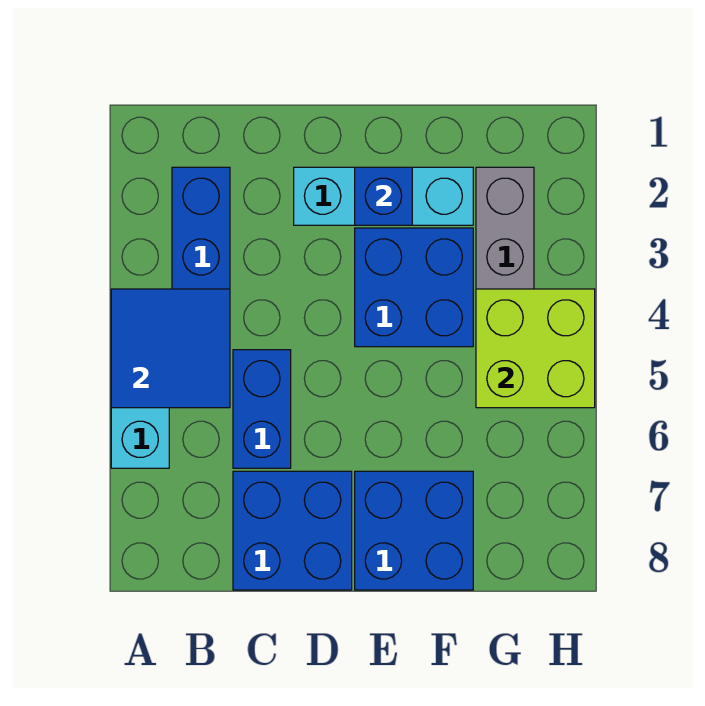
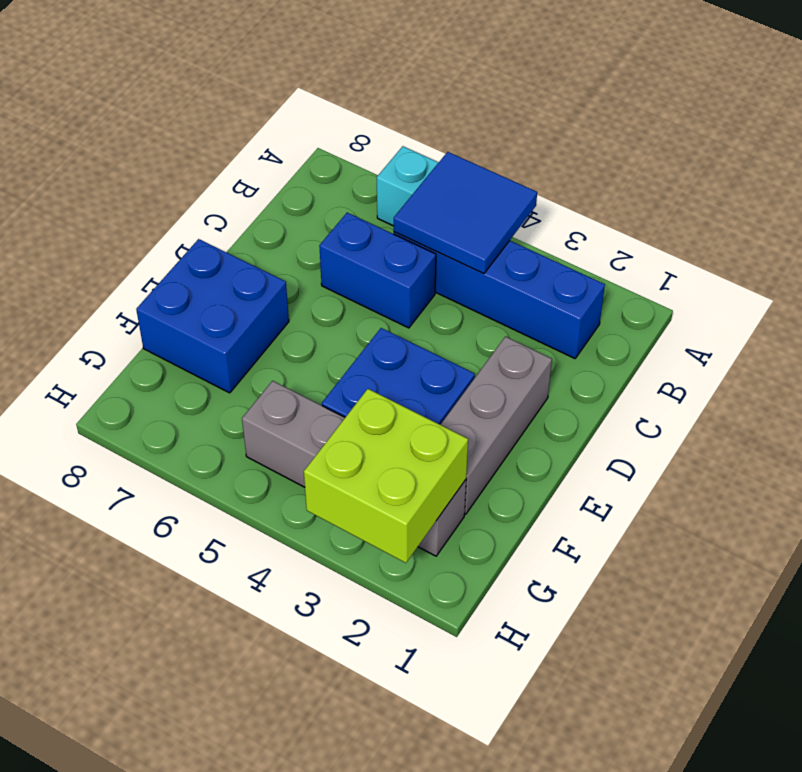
blue 2x2 brick [233,471,352,590] -> none
cyan 1x3 brick [294,167,473,225] -> grey 1x3 brick [440,337,552,514]
blue 1x1 brick [355,167,412,225] -> none
lime 2x2 brick [476,289,595,408] -> lime 2x2 brick moved to [304,389,468,563]

